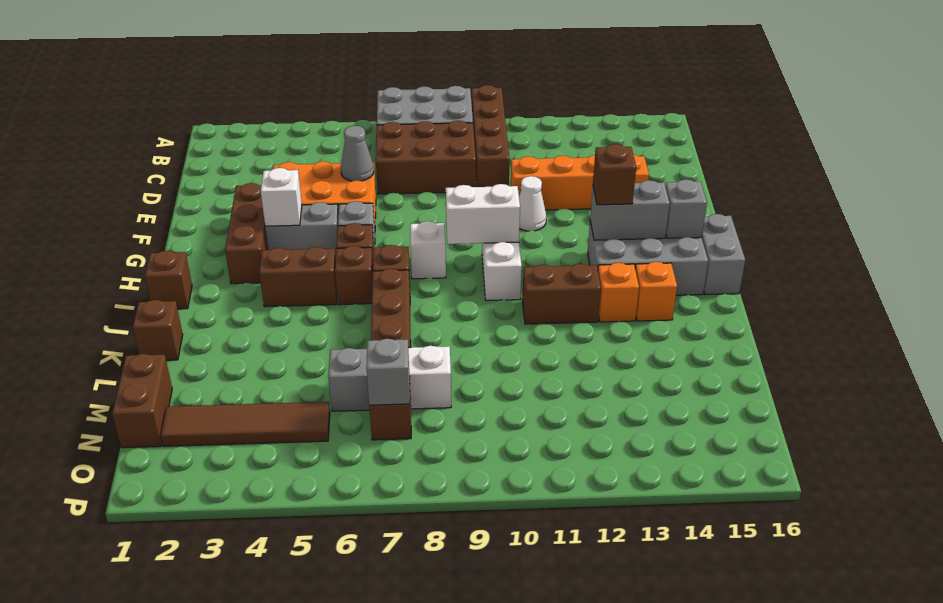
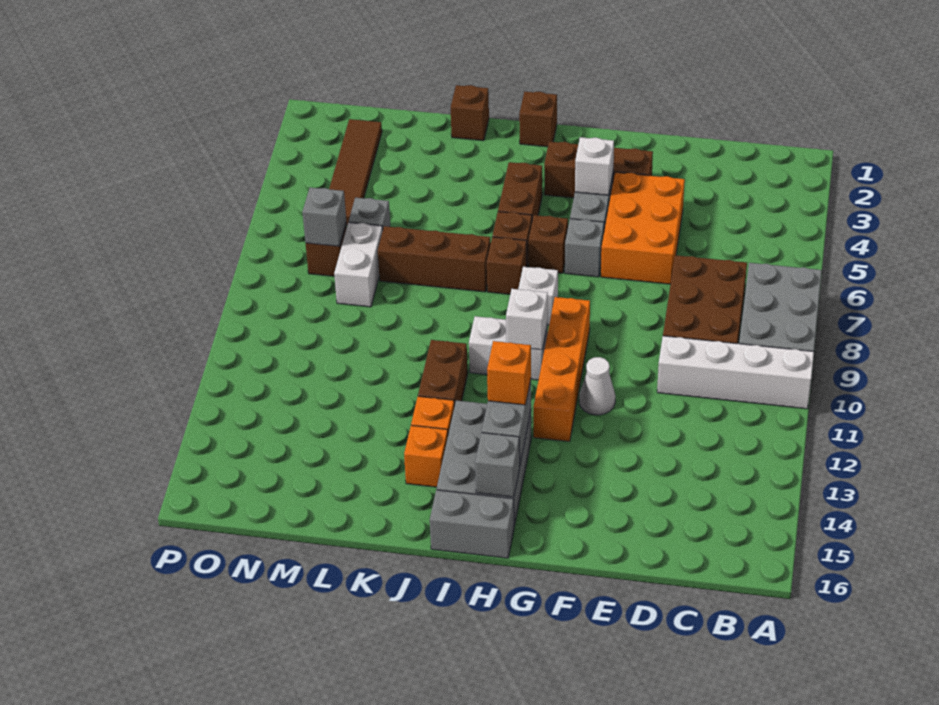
brown 1x4 brick [472,85,510,187] -> white 1x4 brick [657,336,814,409]
grey 1x1 cone [341,126,374,181] -> none
orange 1x4 brick [511,154,649,210] -> orange 1x4 brick moved to [533,297,590,441]
white 1x2 brick [446,184,520,244] -> white 1x1 brick [506,289,548,350]
brown 1x1 brick [593,144,636,205] -> orange 1x1 brick [487,341,531,405]
brown 1x2 brick [112,354,172,448] -> none

